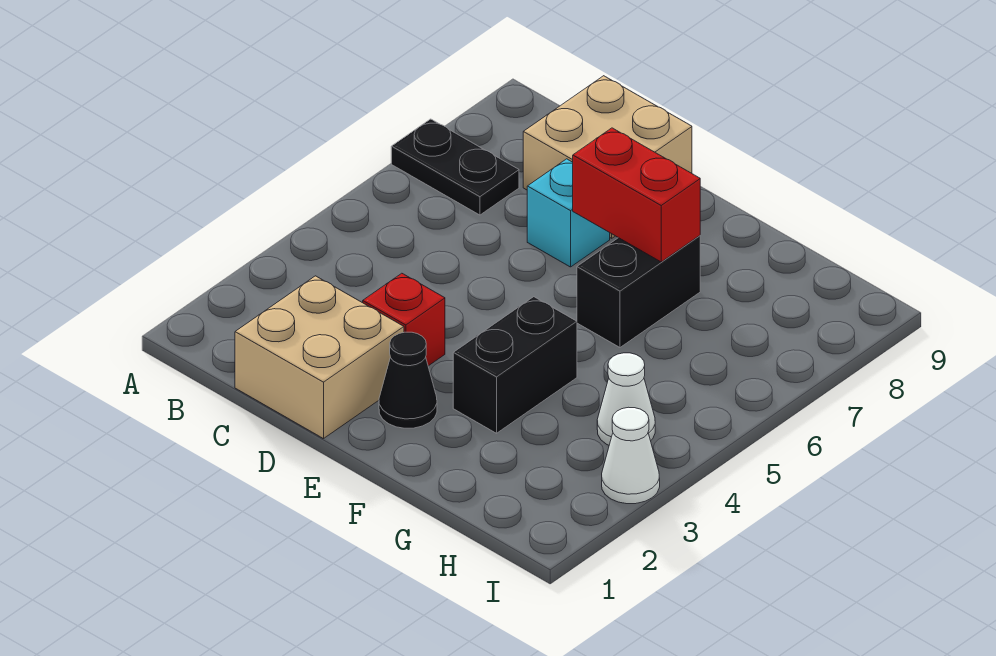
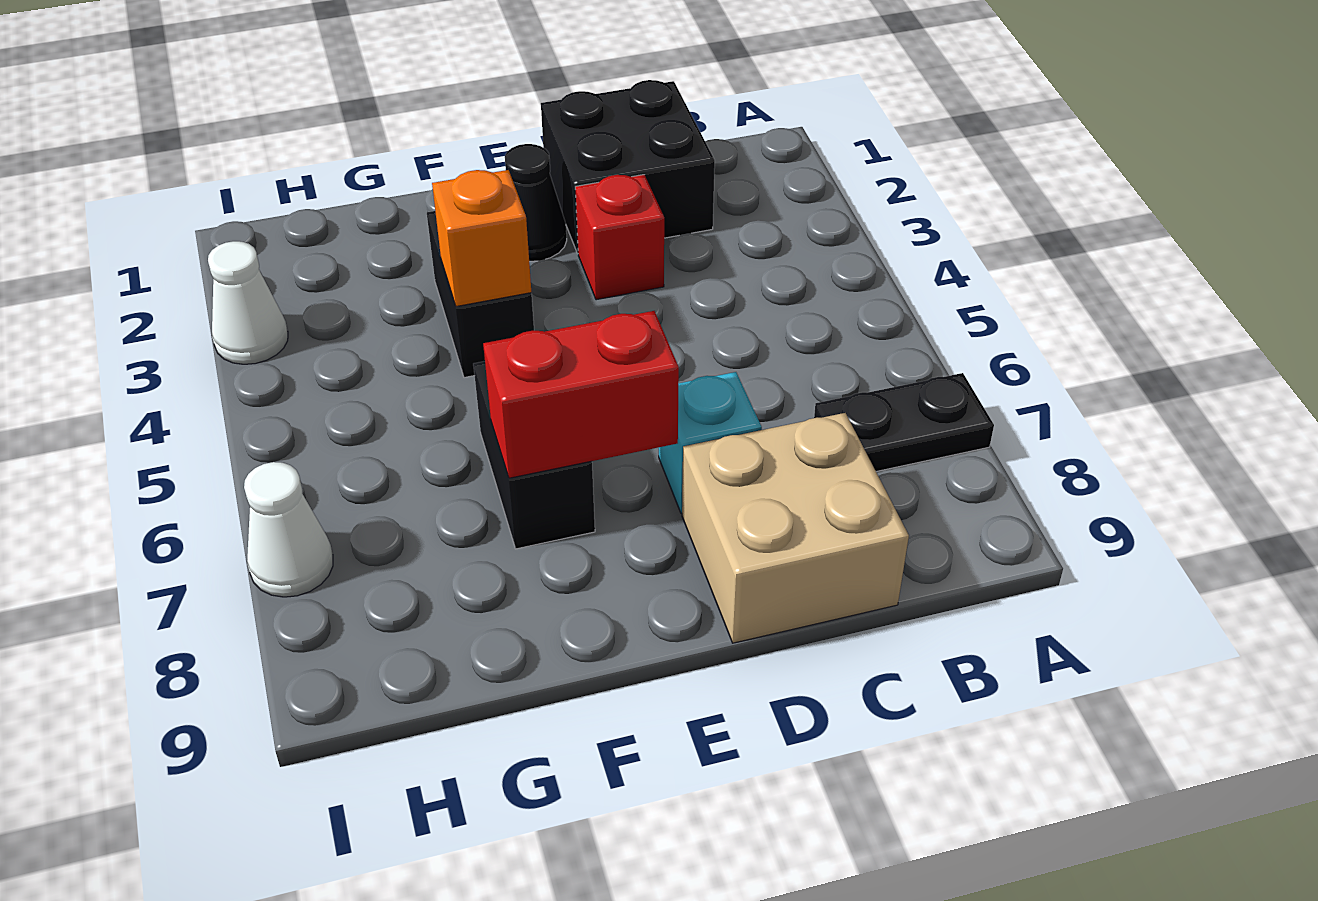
tan 2x2 brick [235,276,404,439] -> black 2x2 brick [541,80,715,253]
none -> orange 1x1 brick [432,170,531,307]
white 1x1 cone [597,353,655,445] -> white 1x1 cone moved to [244,462,333,597]

